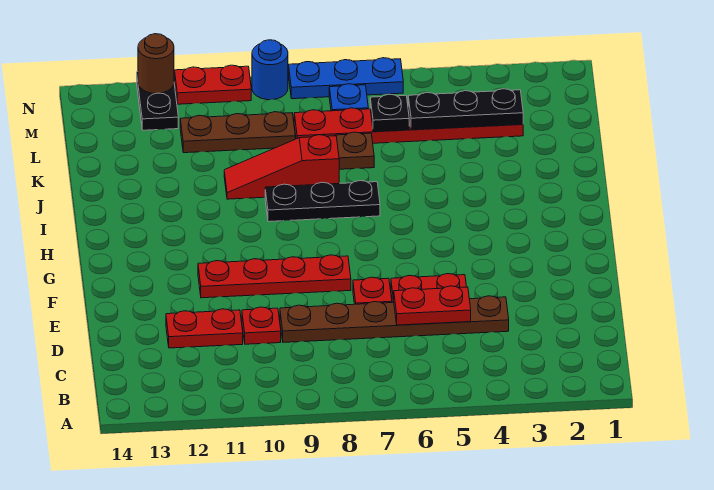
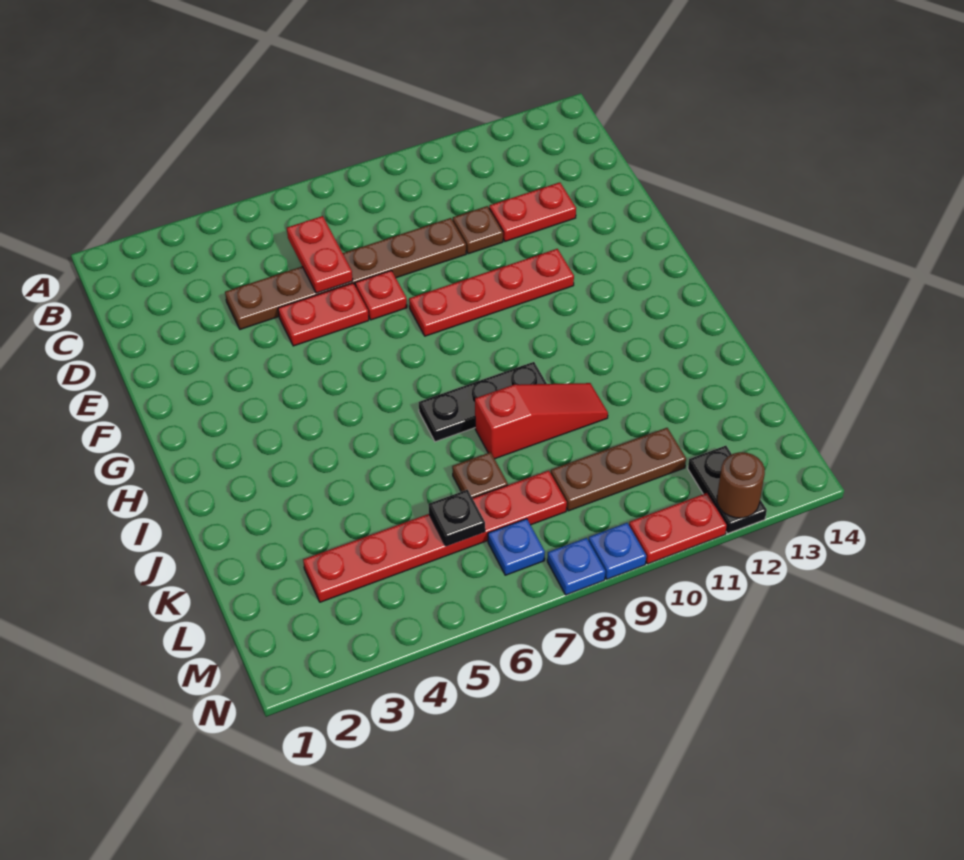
red 1x2 plate [394,286,471,325] -> red 1x2 plate turned to [287,216,353,293]
red 1x1 plate [242,307,281,344] -> brown 1x1 plate [453,206,503,254]
black 1x3 plate [408,89,523,130] -> none
blue 1x3 plate [289,58,403,99] -> blue 1x1 plate [547,538,605,595]
blue 1x1 round brick [252,40,288,100] -> blue 1x1 plate [588,523,646,579]

